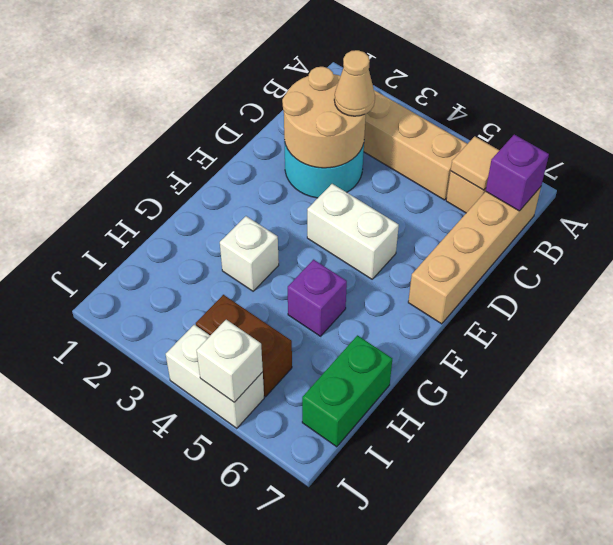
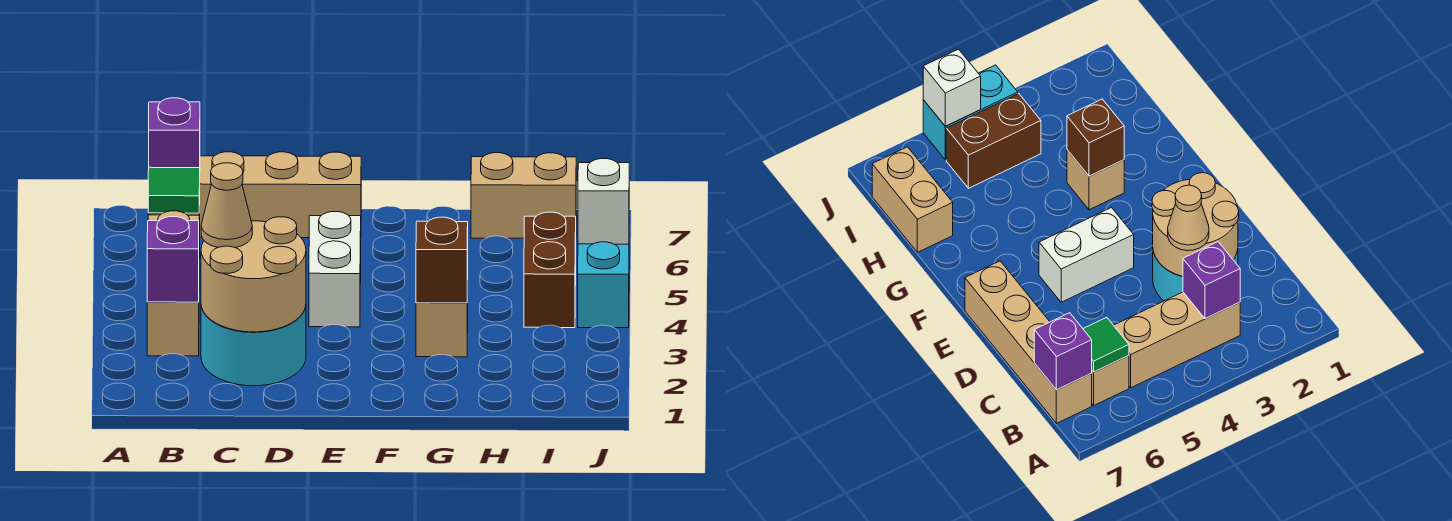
tan 1x1 tile [451,136,500,190] -> green 1x1 tile [148,167,200,213]
white 1x1 brick [220,216,279,291] -> tan 1x1 brick [416,281,468,357]
none -> brown 1x1 brick [416,217,468,303]
purple 1x1 brick [288,260,347,336] -> purple 1x1 brick moved to [147,217,199,302]
green 1x2 brick [302,335,392,447] -> tan 1x2 brick [471,153,576,238]
white 1x2 brick [166,325,264,428] -> cyan 1x2 brick [578,242,629,328]

